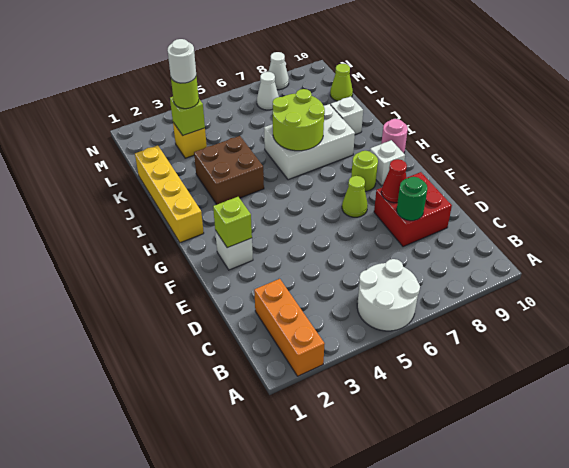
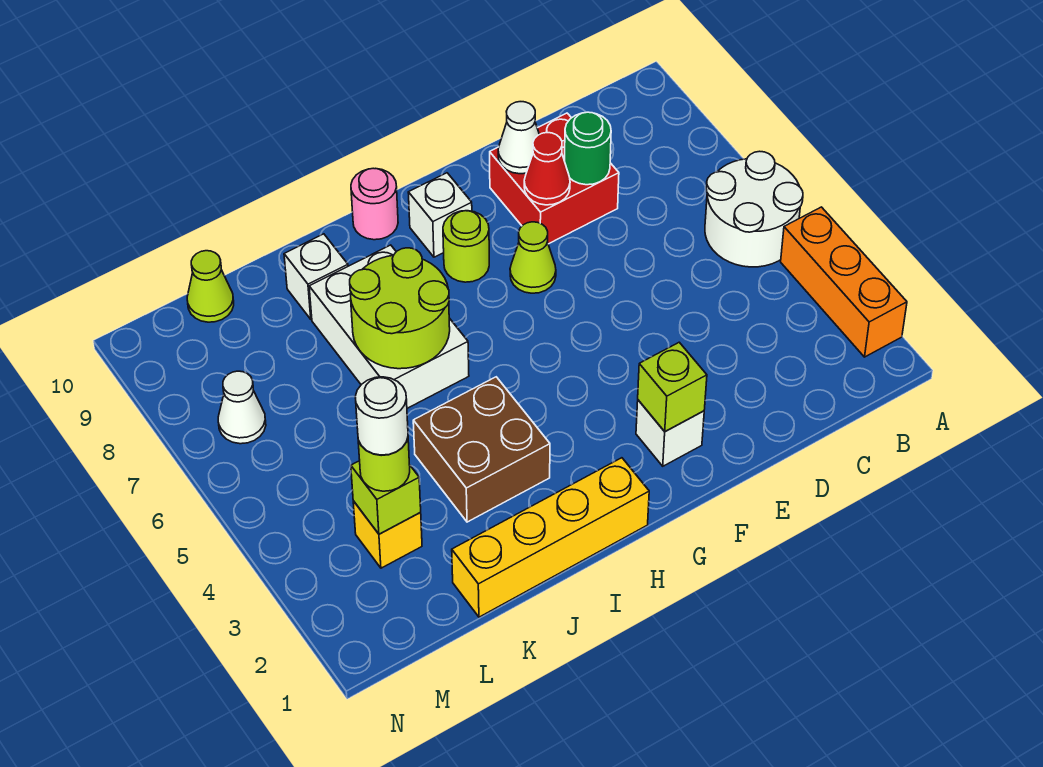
orange 1x3 brick [254,279,325,376] -> orange 1x3 brick turned to [781,207,907,357]
white 1x1 cone [268,52,289,90] -> white 1x1 cone moved to [498,102,539,174]

